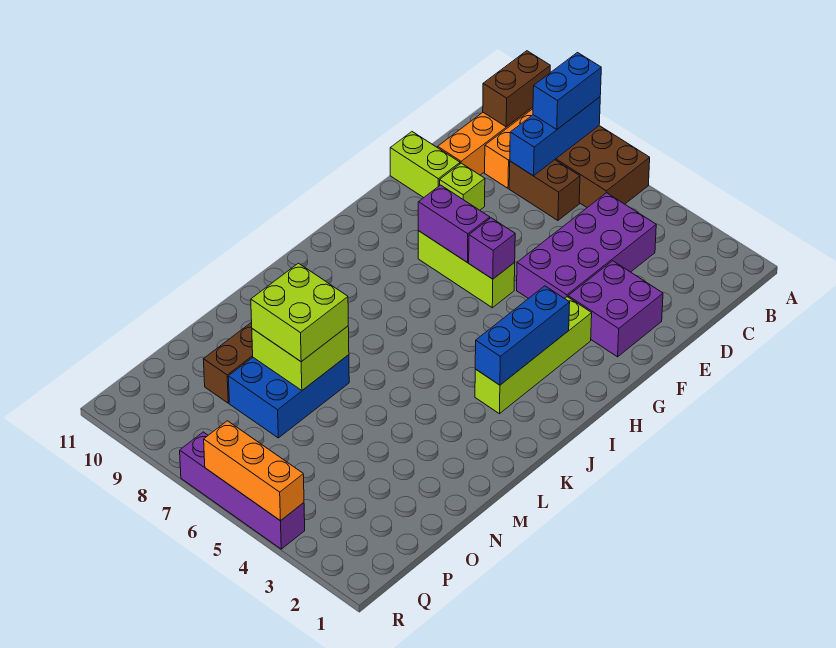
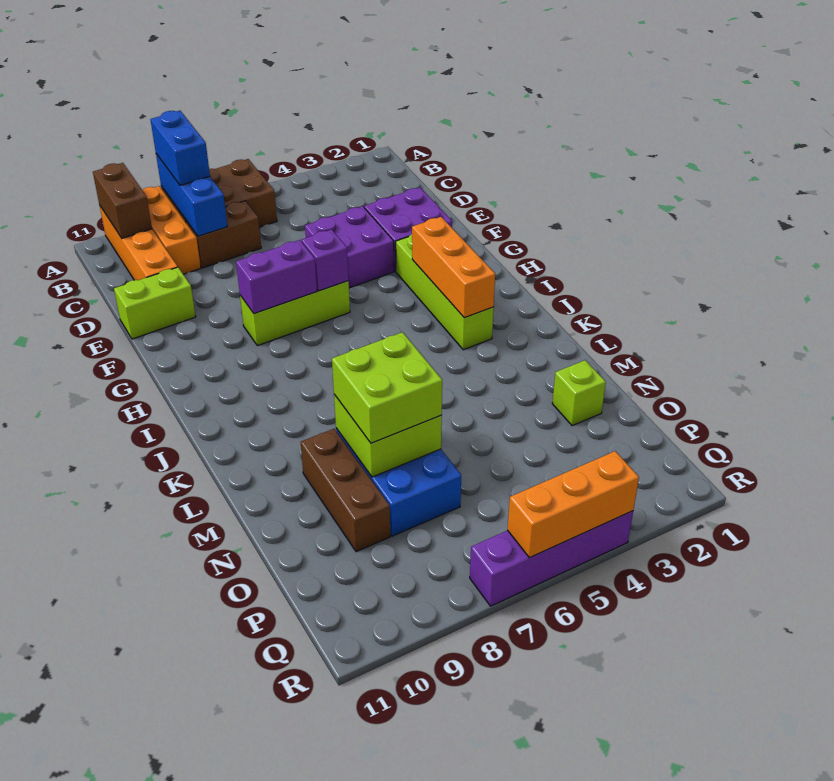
purple 2x4 brick [517,193,656,299] -> purple 2x2 brick [305,206,394,288]
lime 1x1 brick [440,163,485,210] -> lime 1x1 brick moved to [552,360,606,426]
blue 1x3 brick [475,286,570,385] -> orange 1x3 brick [412,217,495,318]

